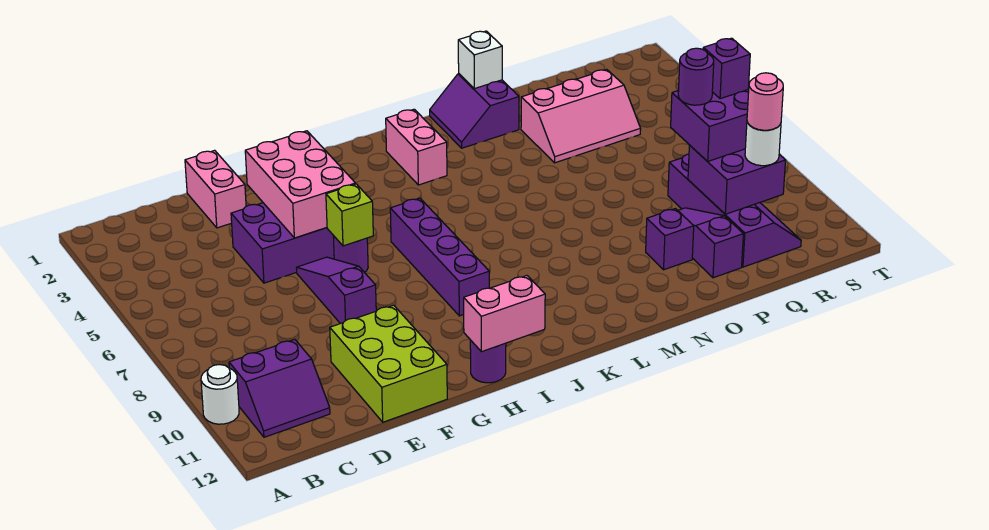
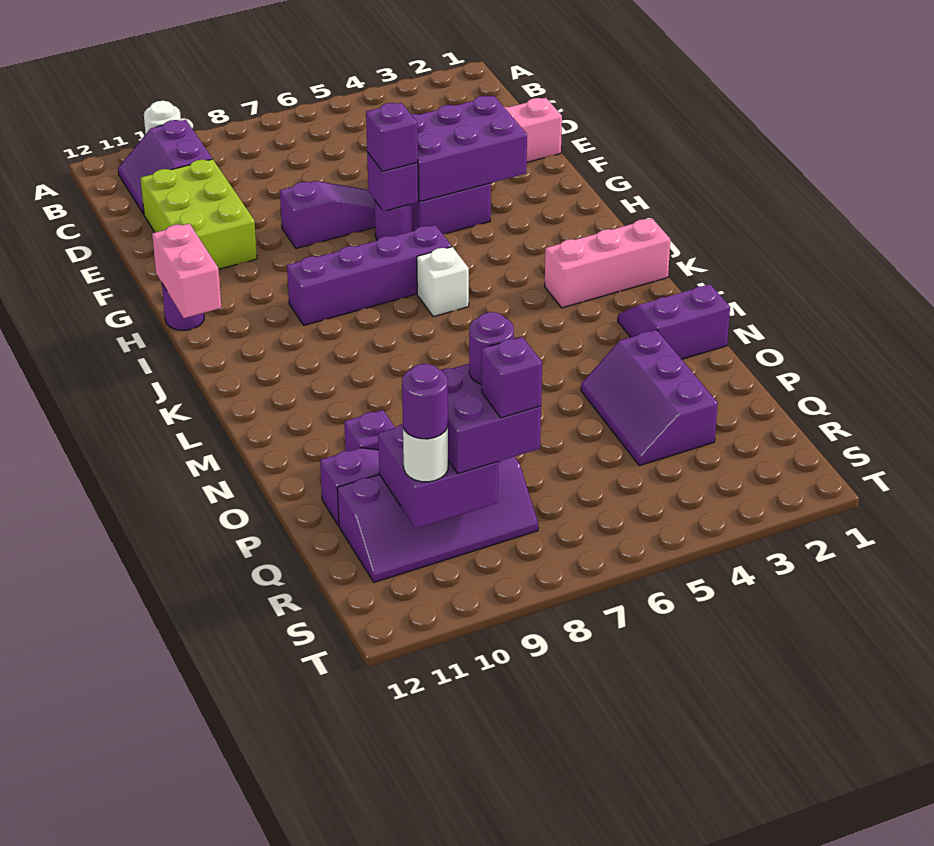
lime 2x3 brick [330,305,447,422] -> lime 2x3 brick turned to [141,159,257,269]
pink 2x3 brick [245,131,356,238] -> purple 2x3 brick [411,96,527,202]
lime 1x1 brick [326,184,373,246] -> purple 1x1 brick [367,153,418,211]
none -> purple 1x1 brick [366,103,418,172]
pink 1x2 brick [386,109,447,185] -> pink 1x3 brick [545,219,670,308]
white 1x1 brick [458,31,502,89] -> white 1x1 brick moved to [417,247,469,317]
pink 2x3 slope [521,70,641,163] -> purple 2x3 slope [581,330,718,466]
pink 1x1 round brick [747,73,783,130] -> purple 1x1 round brick [402,364,448,439]

